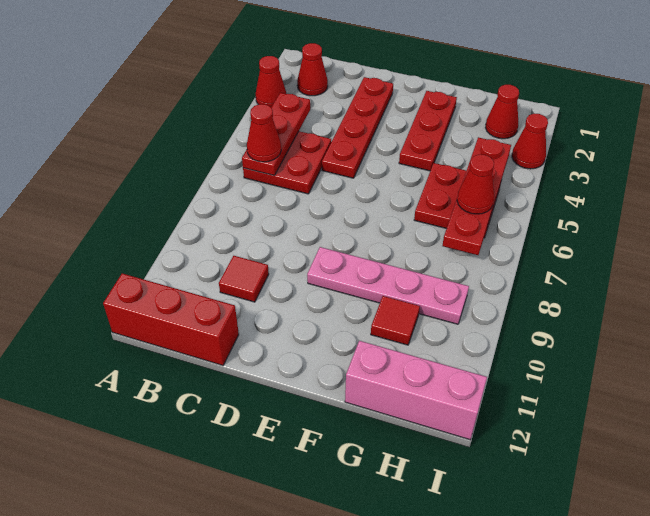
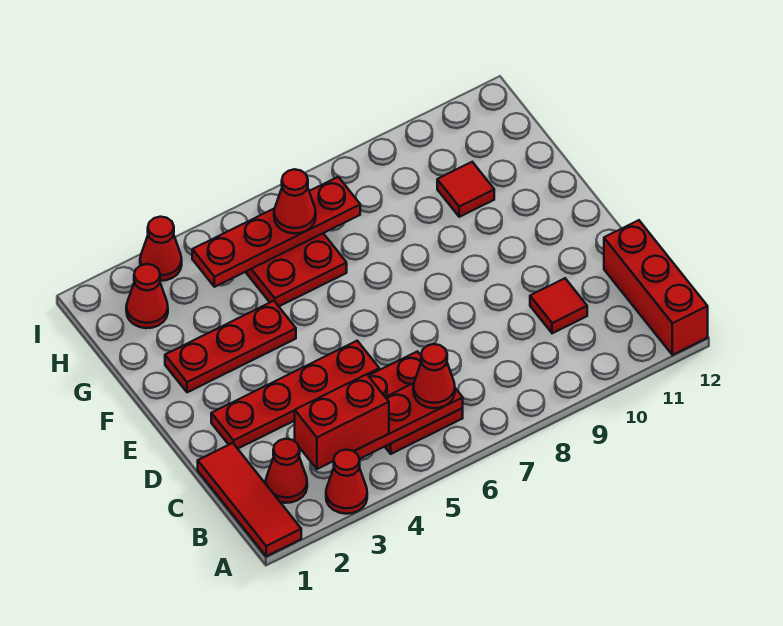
none -> red 1x3 tile [198,443,301,556]
none -> red 1x2 brick [295,374,389,469]
pink 1x4 plate [307,247,469,324] -> none
pink 1x3 brick [345,341,487,440] -> none

